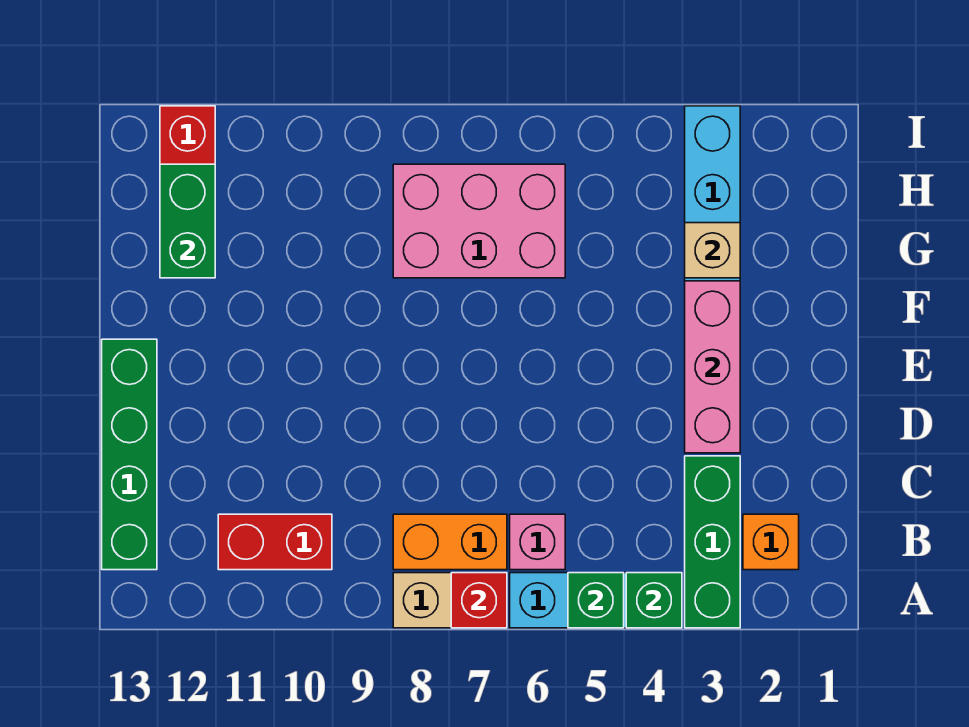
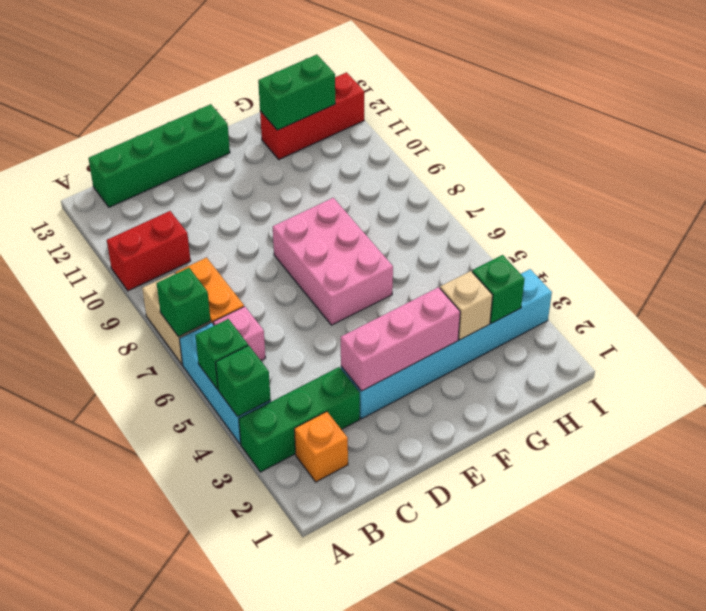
red 1x1 brick [451,573,507,628] -> green 1x1 brick [157,268,211,337]
red 1x2 brick [218,514,332,570] -> red 1x2 brick turned to [107,211,191,291]
pink 2x3 brick [393,164,565,278] -> pink 2x3 brick moved to [273,198,393,325]
none -> green 1x1 brick [472,255,525,323]

